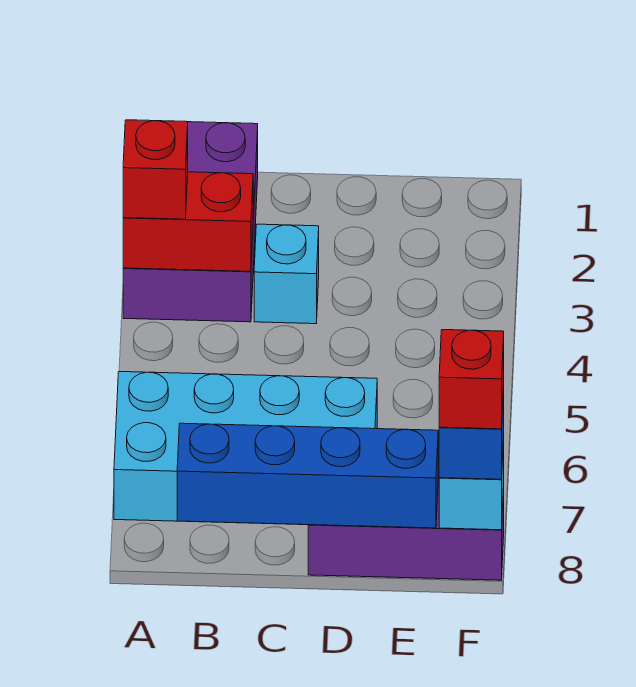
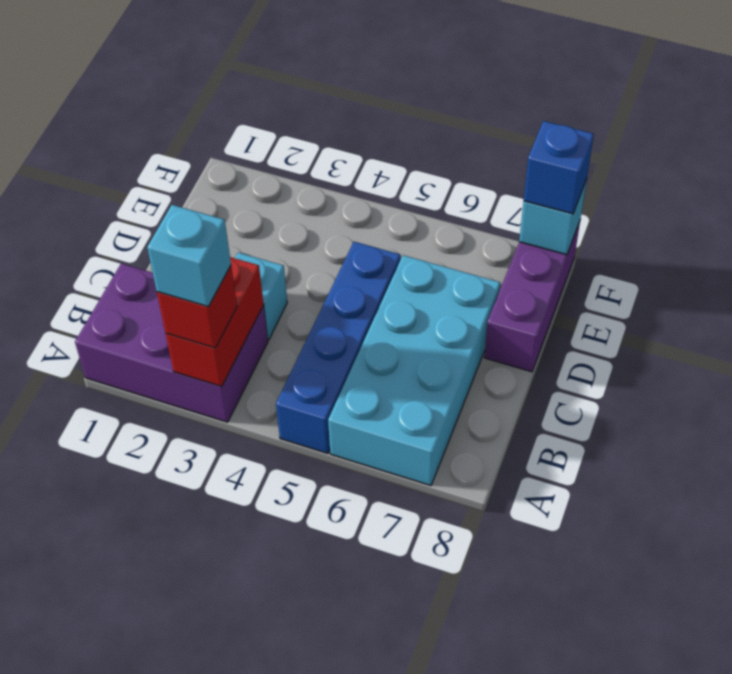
none -> cyan 1x1 brick [147,205,231,307]
blue 1x4 brick [177,423,438,528] -> blue 1x4 brick moved to [276,242,400,453]
red 1x1 brick [439,330,504,429] -> none

